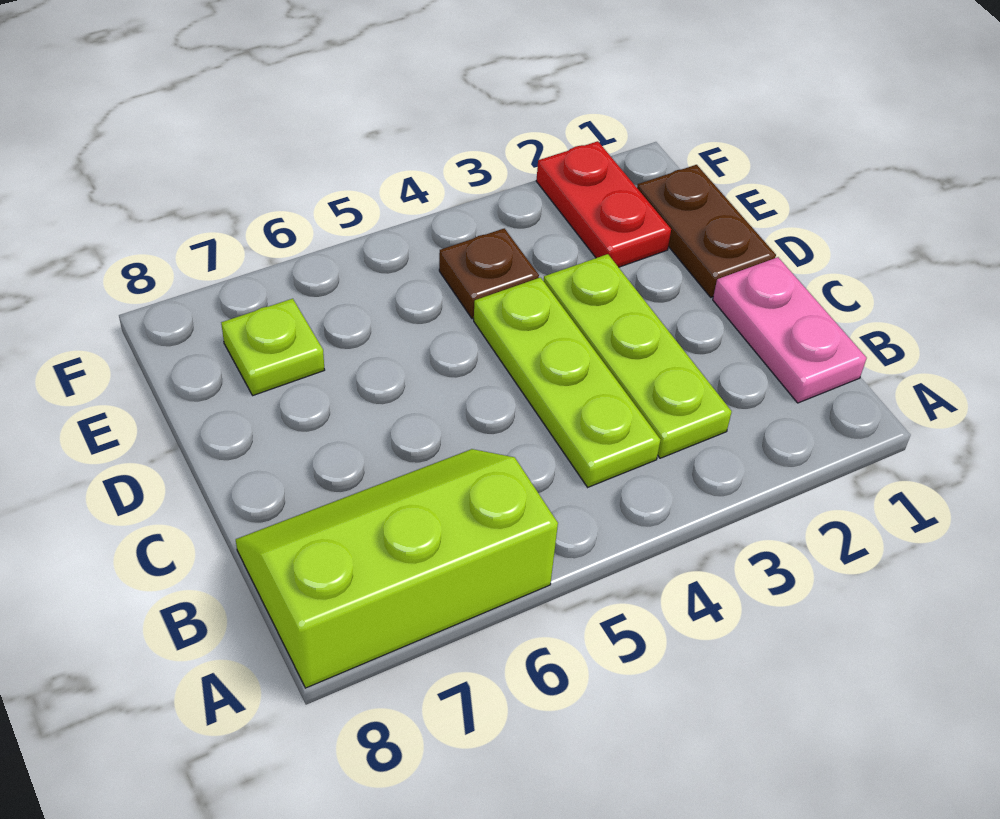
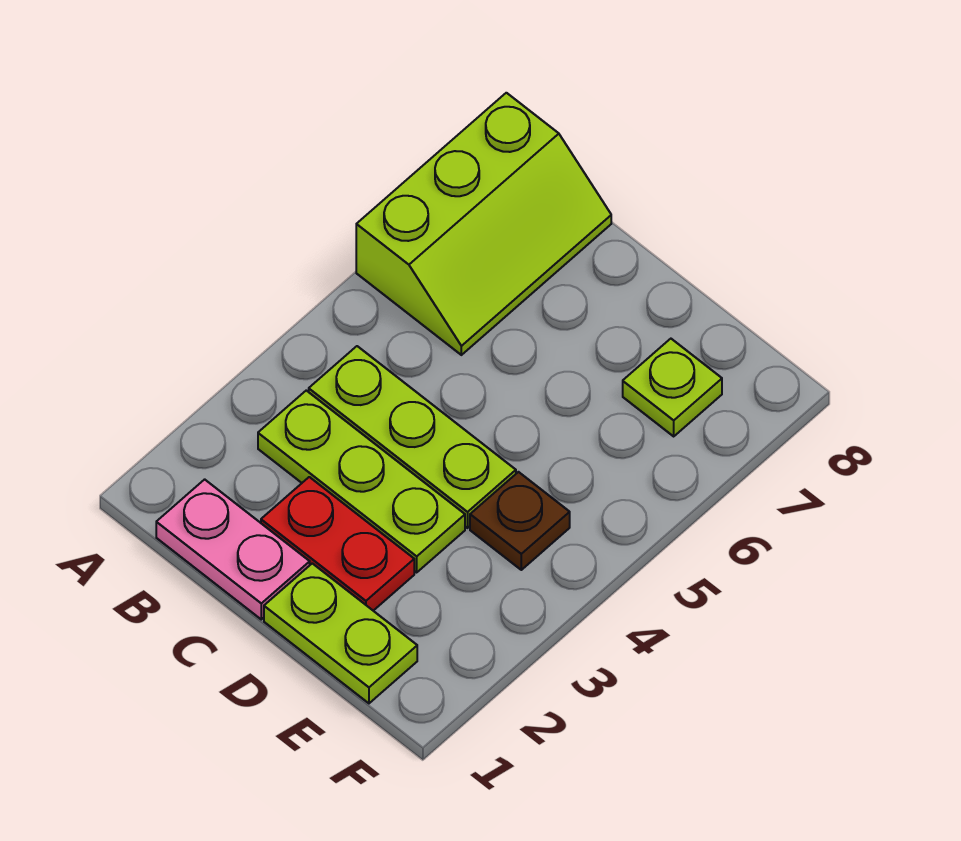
brown 1x2 plate [637,165,776,297] -> lime 1x2 plate [264,563,417,703]
red 1x2 plate [536,141,671,267] -> red 1x2 plate moved to [261,477,414,611]

